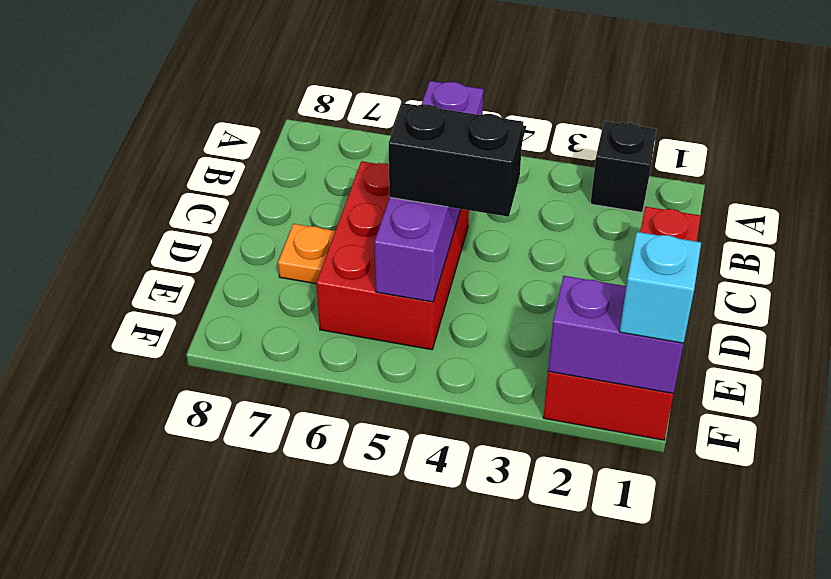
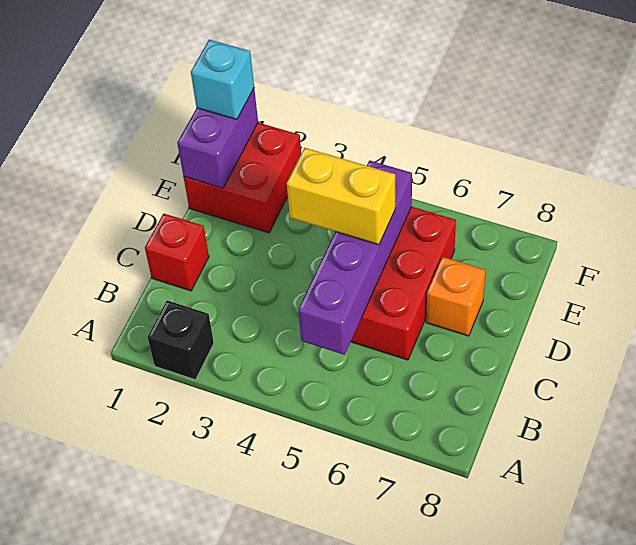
black 1x2 brick [389,103,523,217] -> yellow 1x2 brick [287,148,395,245]
orange 1x1 plate [278,224,335,284] -> orange 1x1 brick [426,257,486,336]
purple 1x2 brick [548,276,684,394] -> purple 1x2 brick turned to [177,89,258,188]

